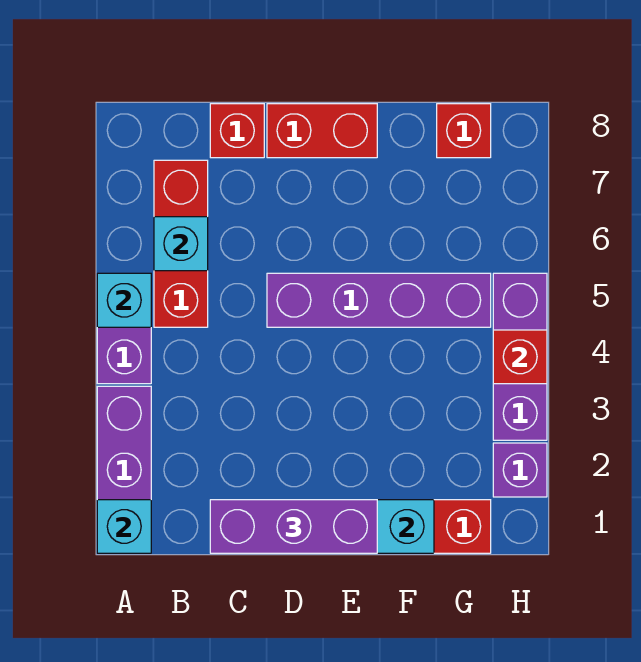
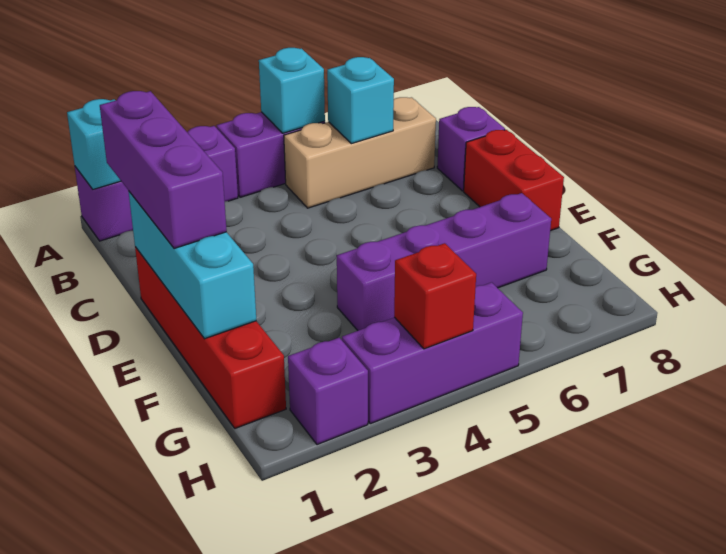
red 1x3 brick [154,160,208,327] -> tan 1x3 brick [284,97,436,208]
red 1x1 brick [210,104,264,158] -> purple 1x1 brick [437,107,505,191]
purple 1x4 brick [267,273,491,327] -> purple 1x4 brick turned to [337,193,551,330]
red 1x1 brick [437,104,491,158] -> none

